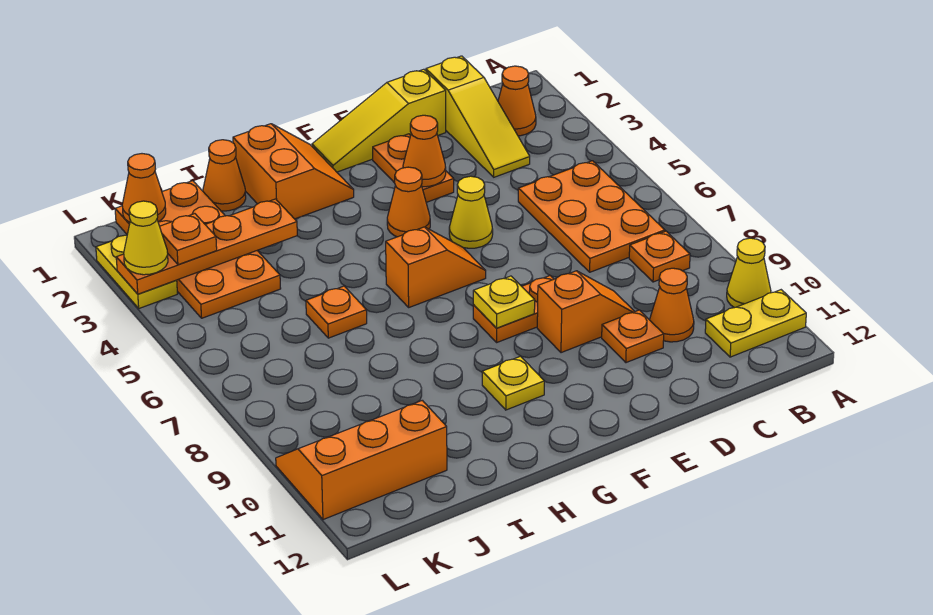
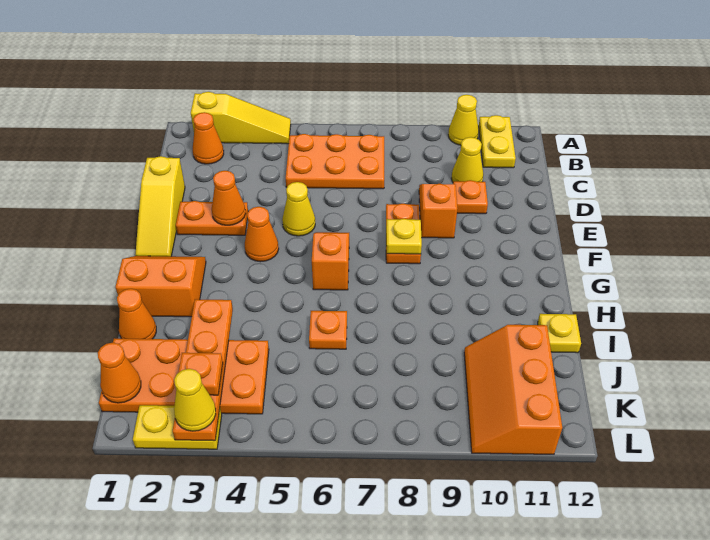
orange 1x1 plate [629,231,690,282] -> none
yellow 1x3 slope [426,56,530,177] -> yellow 1x3 slope moved to [191,92,291,144]
orange 1x1 cone [650,268,694,342] -> yellow 1x1 cone [451,137,483,182]
yellow 1x1 plate [482,356,544,410] -> yellow 1x1 plate moved to [538,314,581,353]

